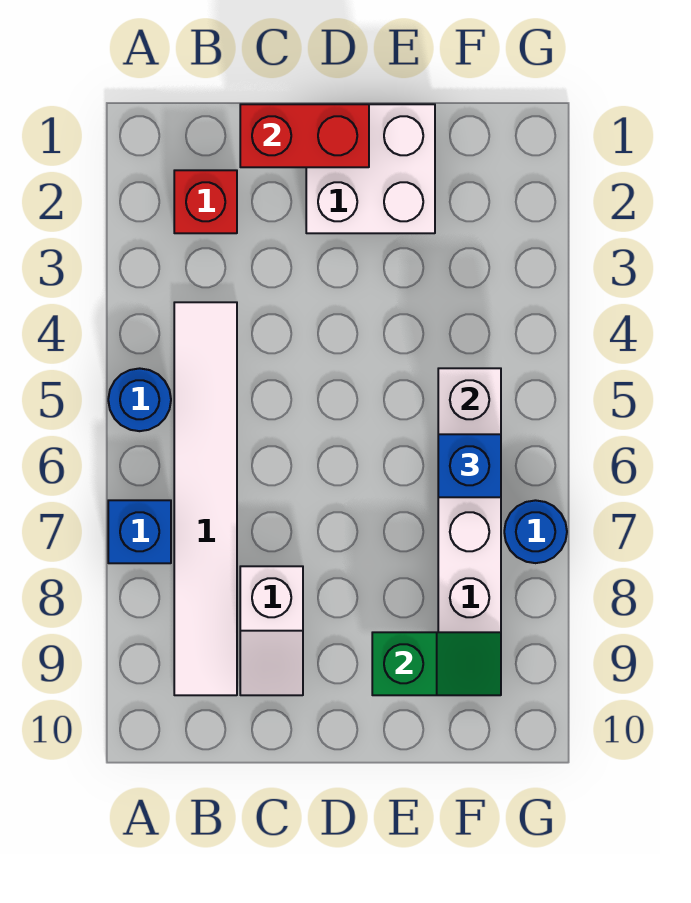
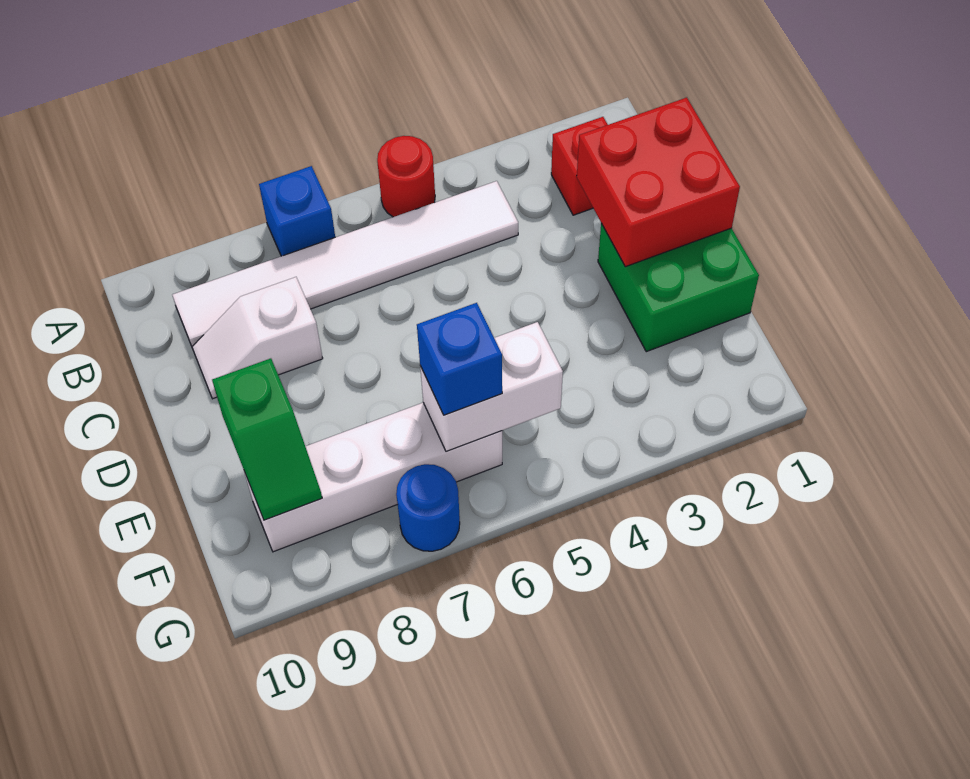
blue 1x1 round brick [108,368,171,431] -> red 1x1 round brick [377,136,435,217]
red 1x2 brick [240,104,369,167] -> red 2x2 brick [577,98,740,267]
white 2x2 brick [306,104,435,233] -> green 2x2 brick [598,223,759,352]

